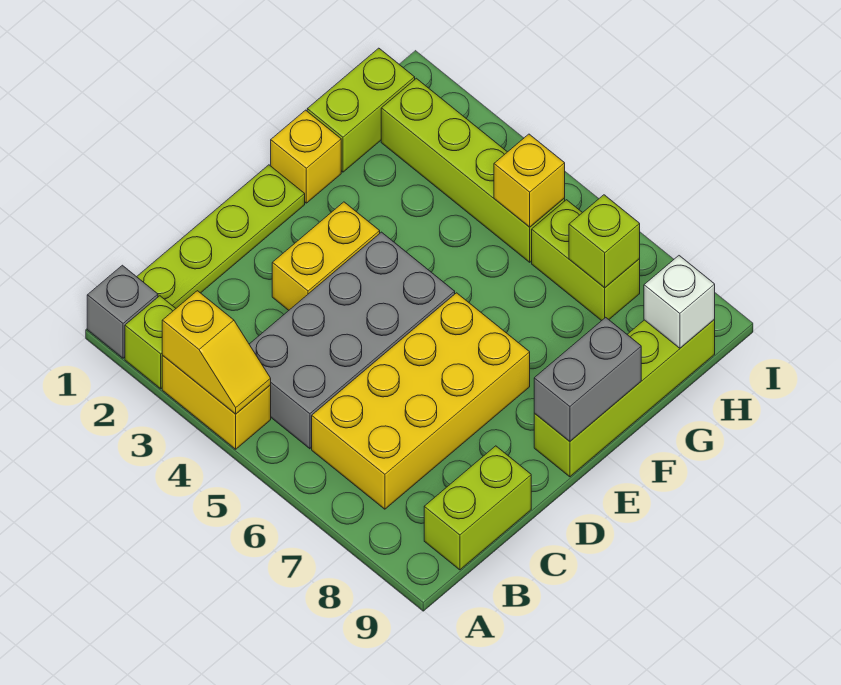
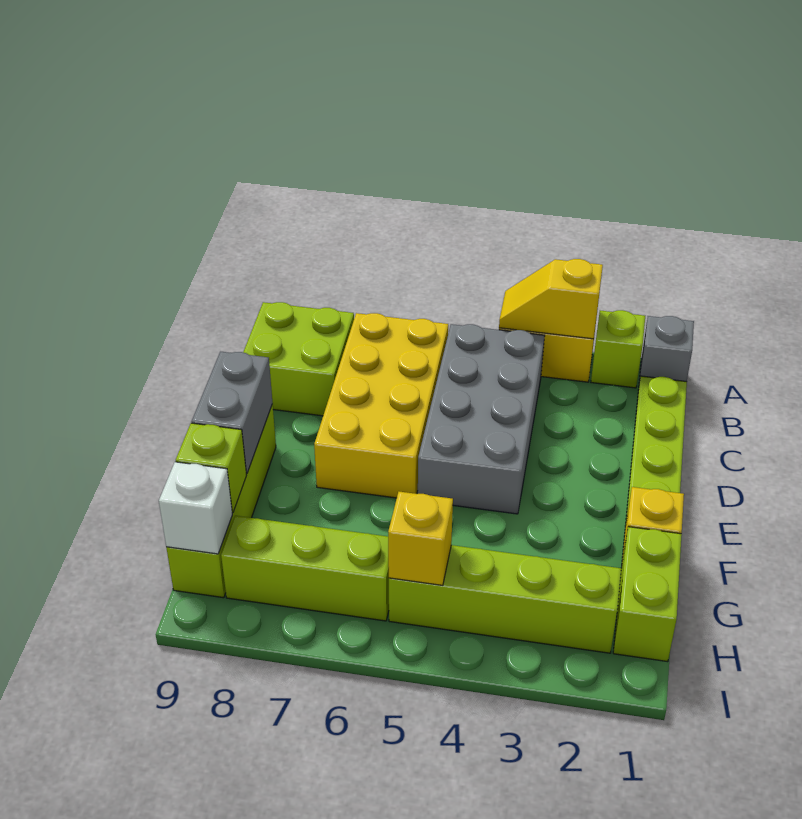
lime 1x2 brick [424,446,531,570] -> lime 2x2 brick [243,302,354,416]
yellow 1x2 brick [272,202,380,310] -> none
lime 1x2 brick [532,200,640,321] -> lime 1x3 brick [221,516,389,621]
lime 1x1 brick [569,195,640,288] -> lime 1x1 brick moved to [176,423,247,513]

